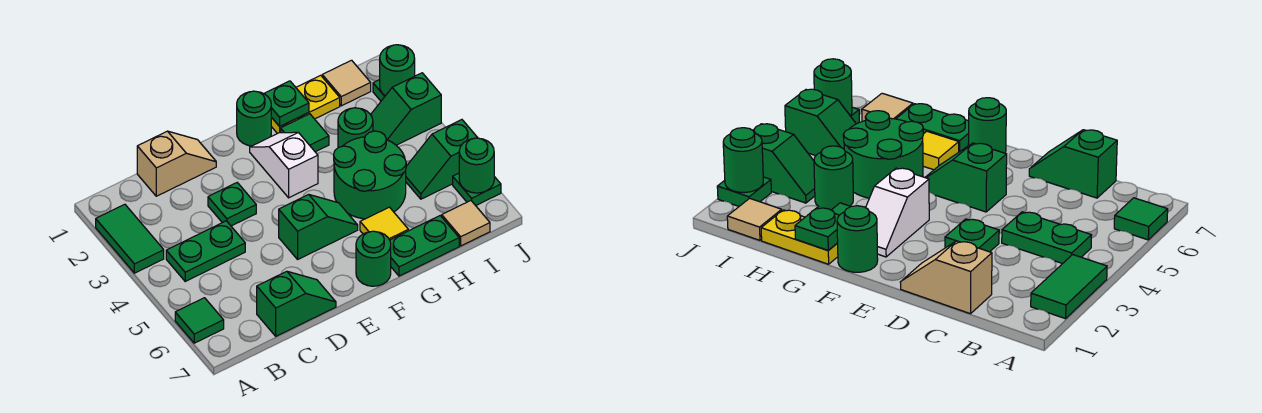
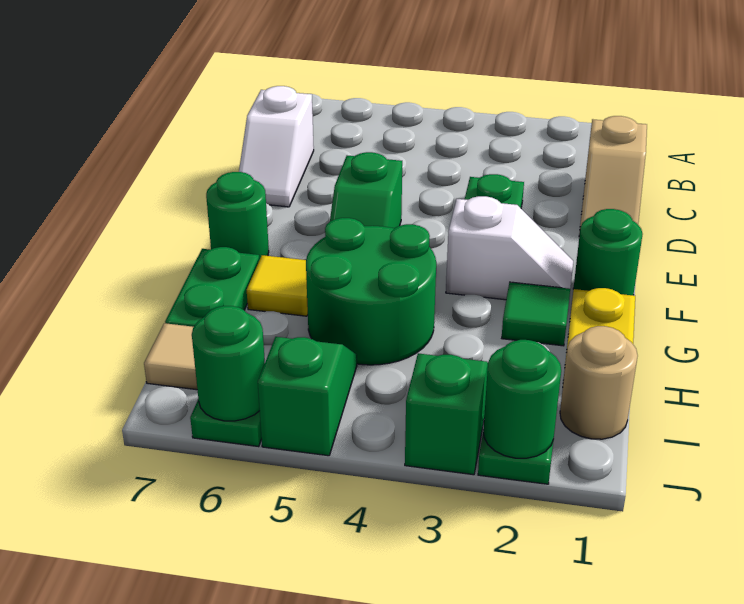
green 1x2 tile [96,204,164,273] -> none
green 1x1 tile [175,298,224,343] -> none
green 1x2 plate [166,221,245,281] -> none
green 1x2 slope [257,271,336,336] -> white 1x2 slope [239,86,314,207]
green 1x1 plate [264,81,309,126] -> none
green 1x1 round brick [338,108,373,147] -> none
tan 1x1 tile [322,60,371,106] -> tan 1x1 round brick [560,326,638,439]

